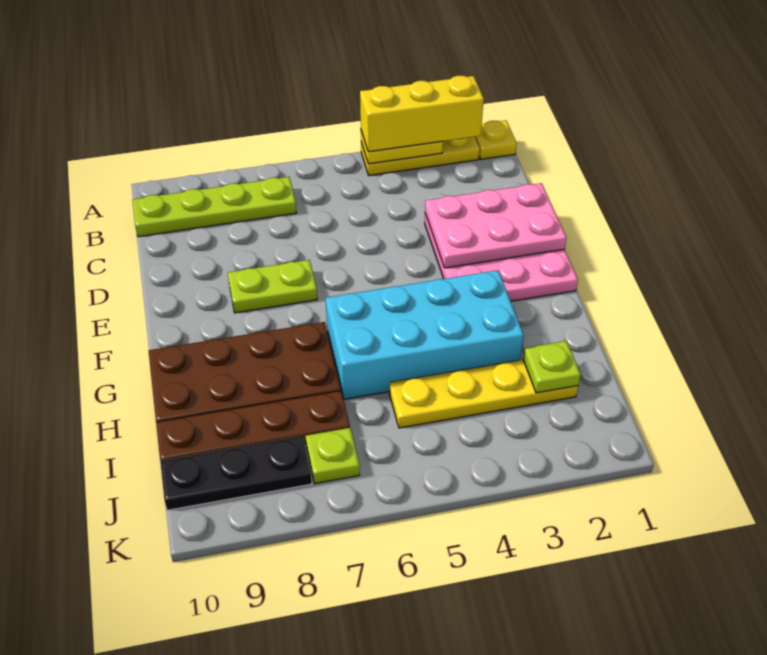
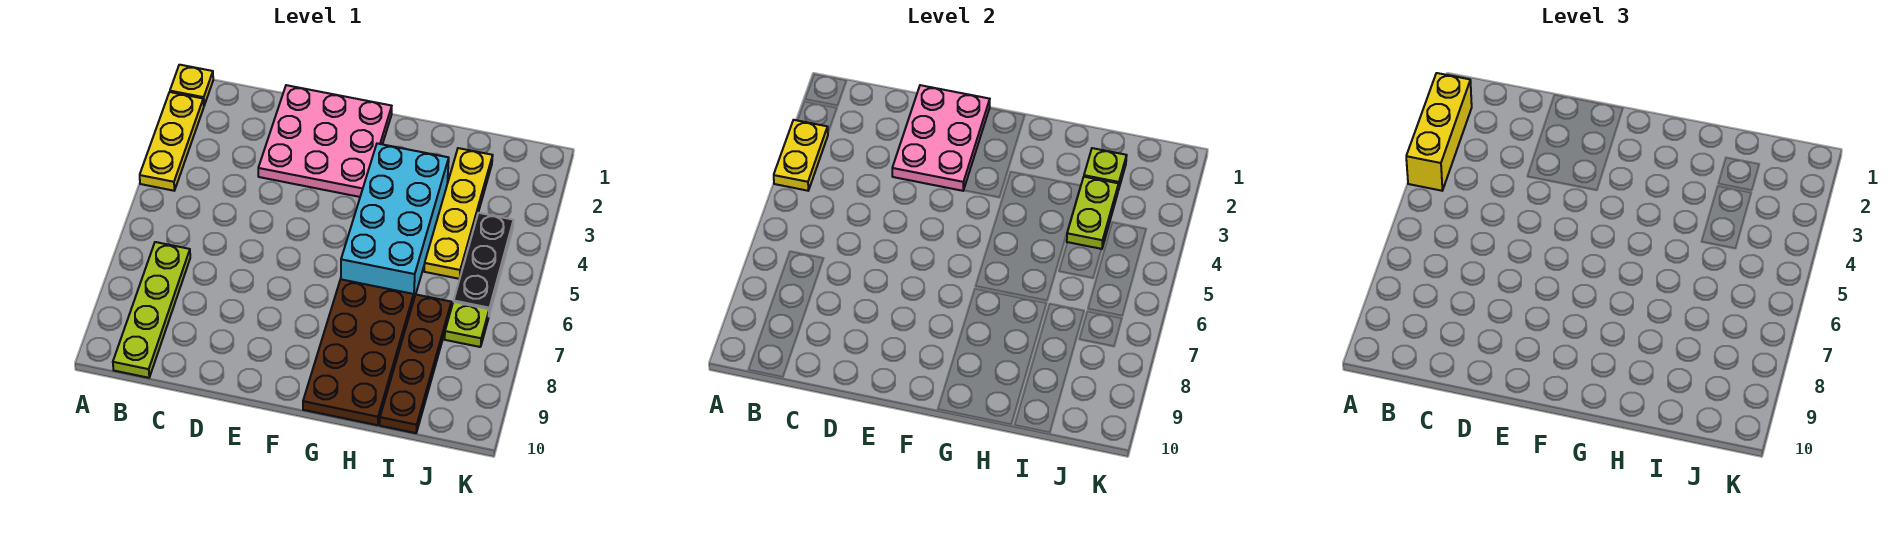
lime 1x2 plate [228,260,317,313] -> lime 1x2 plate moved to [1067,177,1119,249]
black 1x3 plate [160,436,312,510] -> black 1x3 plate moved to [454,213,514,315]

